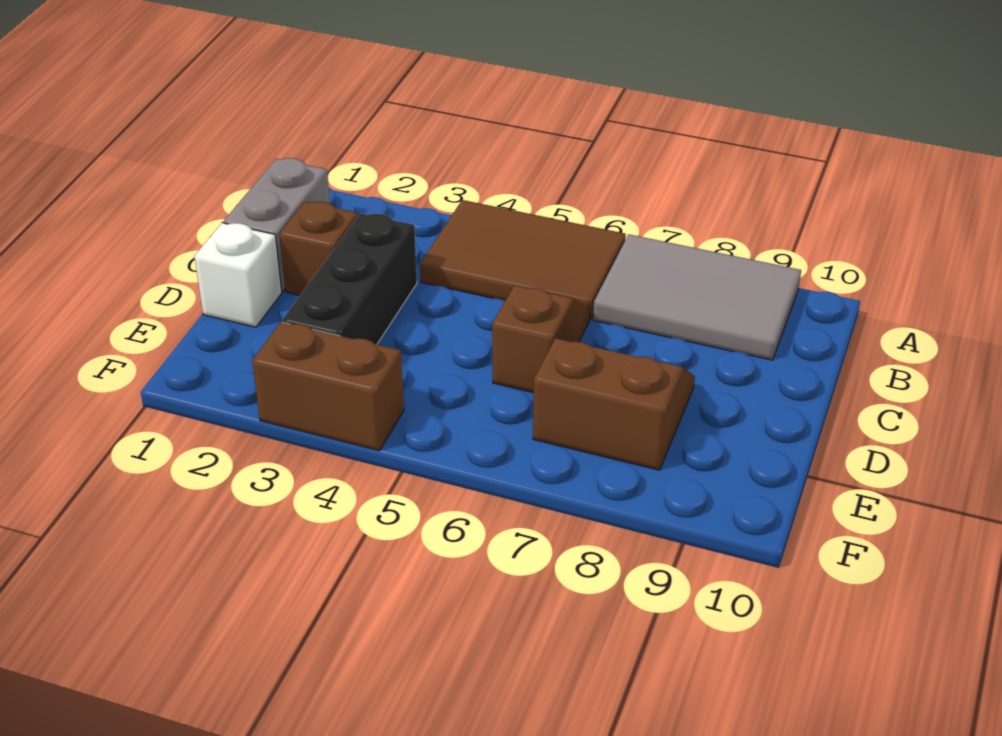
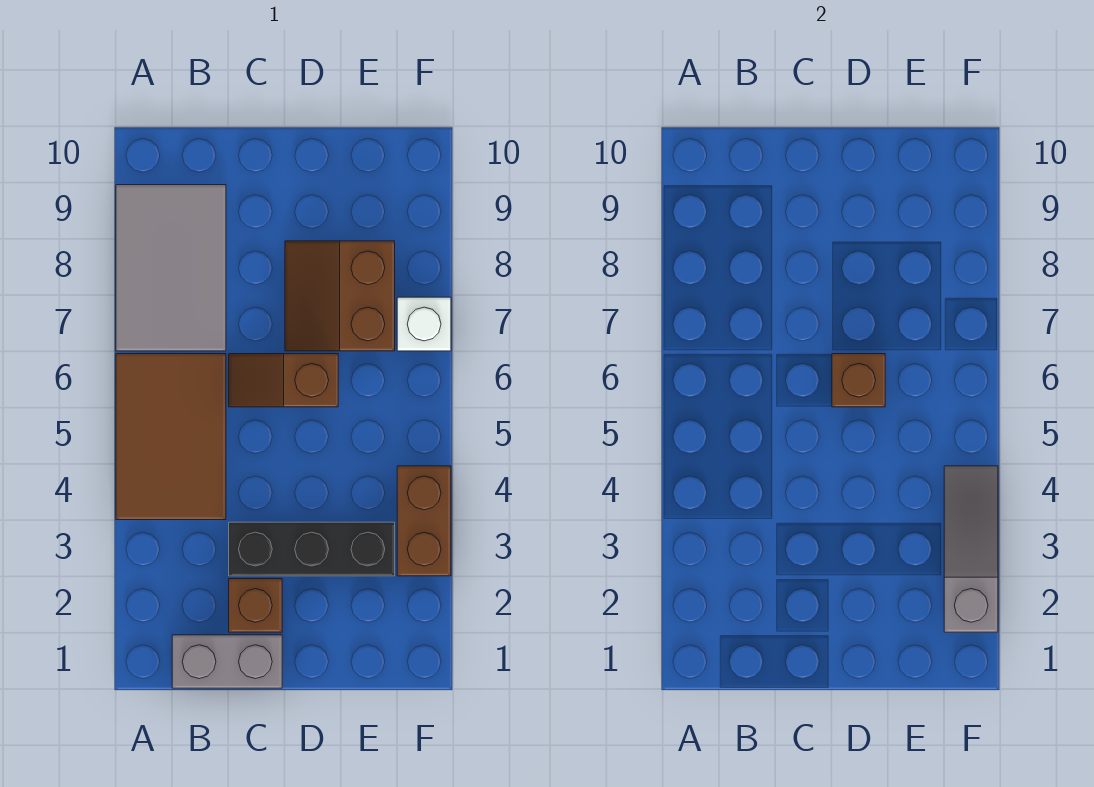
white 1x1 brick [194,223,282,327] -> white 1x1 brick moved to [397,297,451,351]
none -> brown 1x1 brick [832,354,885,407]
none -> grey 1x3 slope [944,466,998,632]

